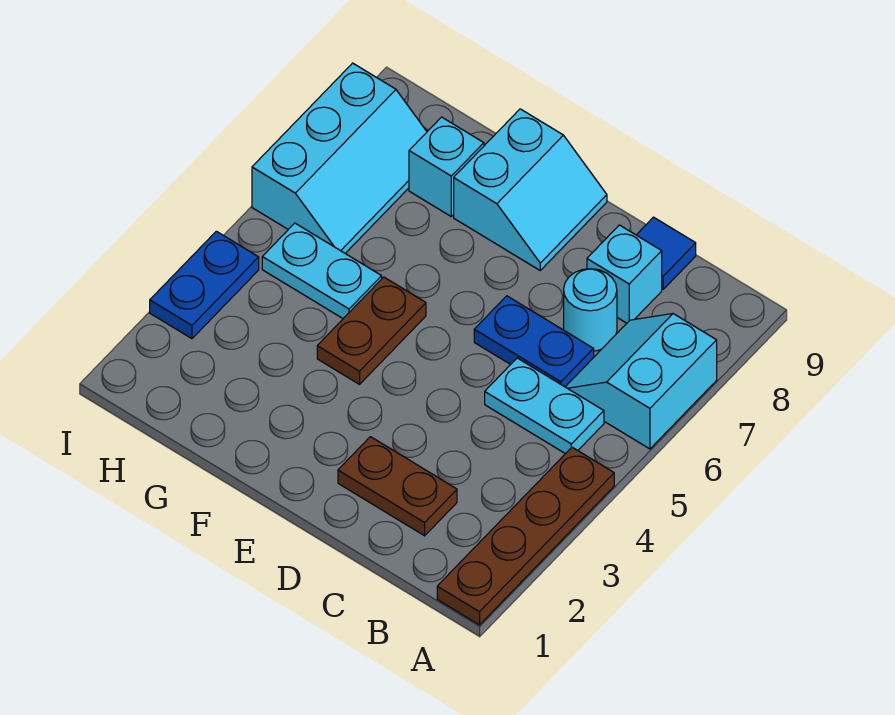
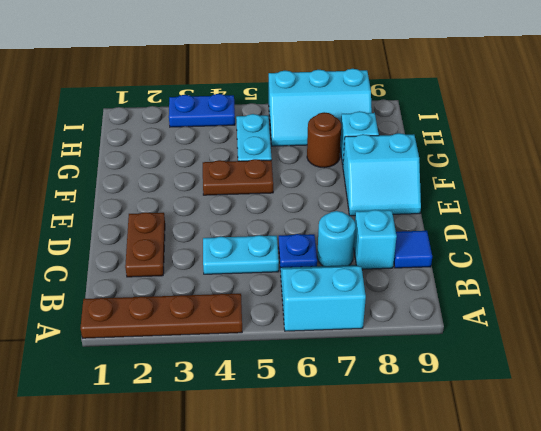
cyan 1x2 plate [485,358,604,454] -> cyan 1x2 plate turned to [203,235,279,274]
blue 1x2 plate [474,296,594,387] -> blue 1x1 plate [279,234,317,272]
none -> brown 1x1 round brick [307,112,341,168]

